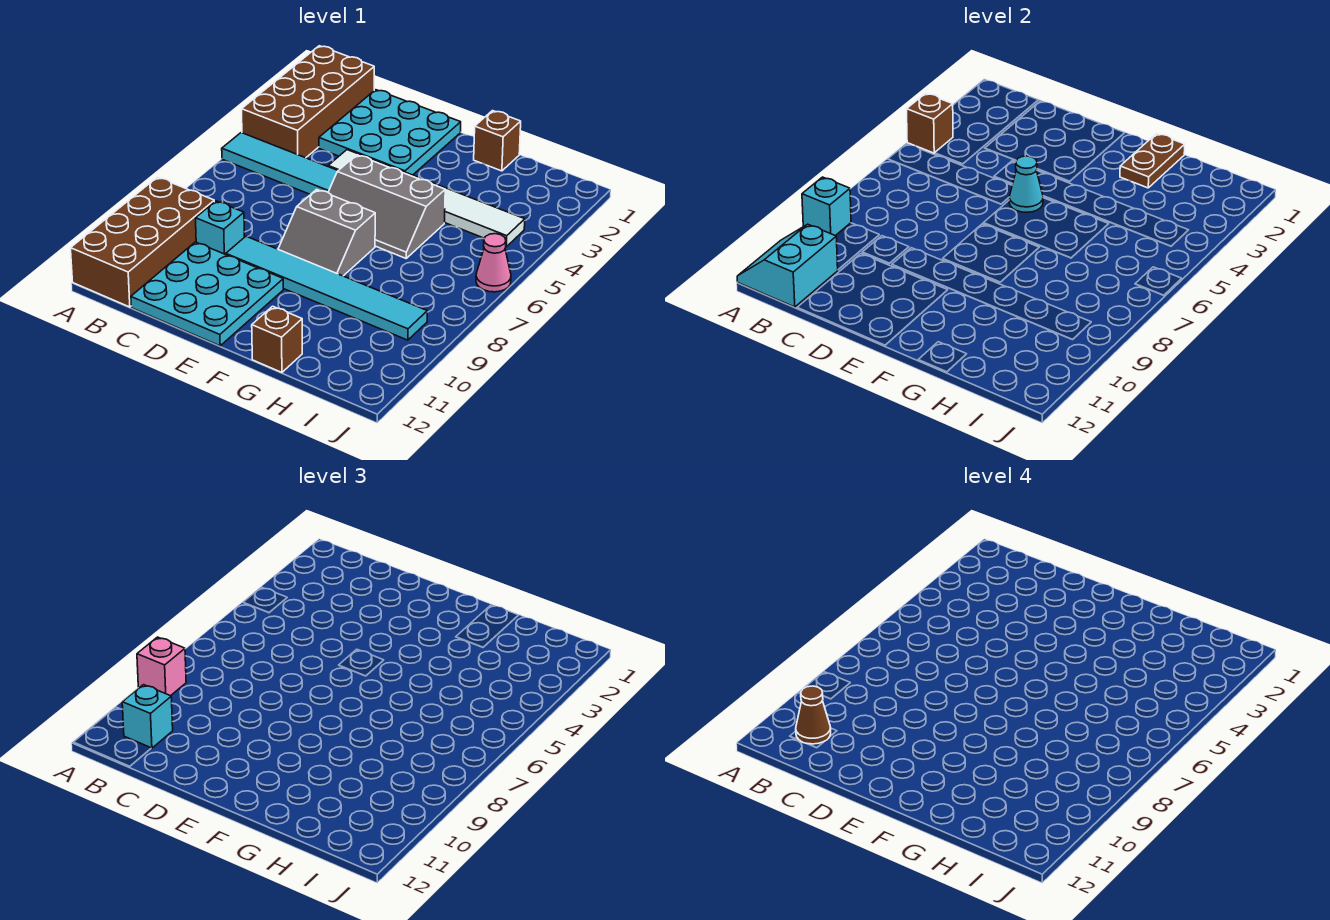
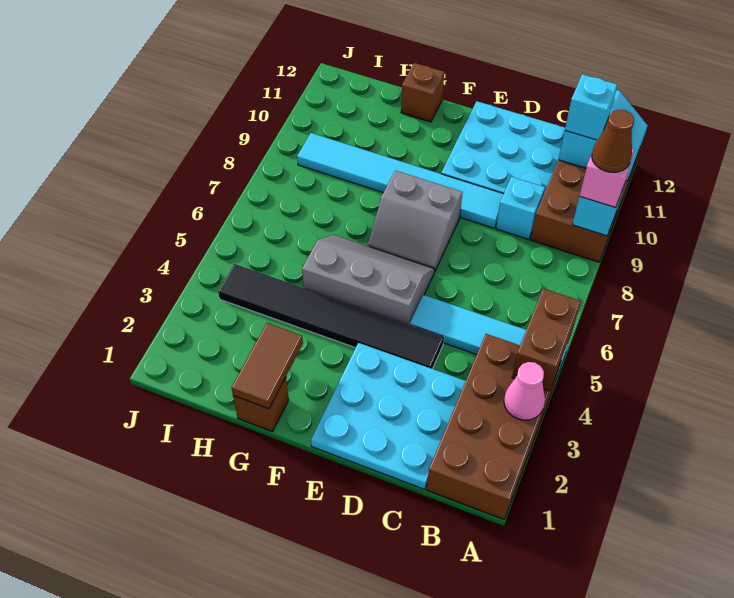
brown 1x1 brick [907,93,953,153] -> brown 1x2 brick [512,288,581,391]
brown 1x1 cone [796,686,831,744] -> brown 1x1 cone moved to [592,110,634,172]
white 1x6 tile [328,150,525,247] -> black 1x6 tile [218,264,444,369]
cyan 1x1 cone [1009,156,1043,212] -> none
grey 2x2 slope [278,189,375,276] -> grey 2x2 slope turned to [368,170,462,272]
brown 1x2 plate [1120,133,1185,188] -> brown 1x2 tile [231,323,303,409]
pink 1x1 cone [476,234,511,292] -> pink 1x1 cone moved to [504,362,545,420]

